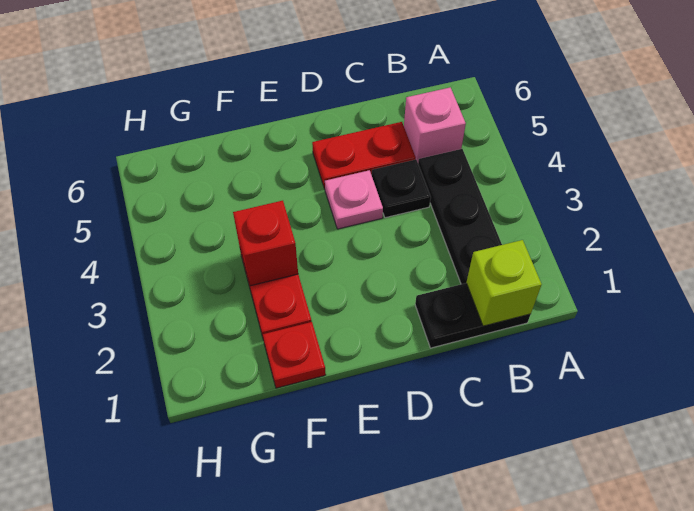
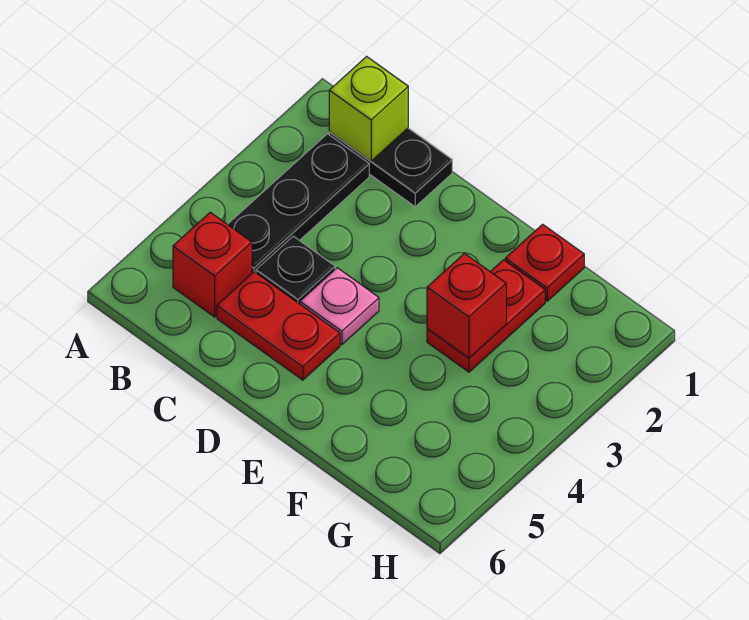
pink 1x1 brick [404,87,466,162] -> red 1x1 brick [173,212,252,317]

